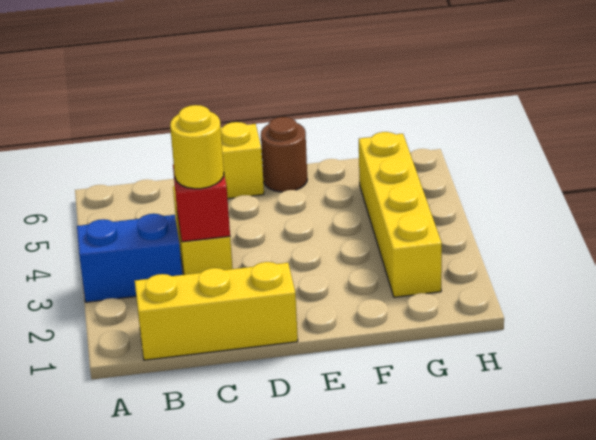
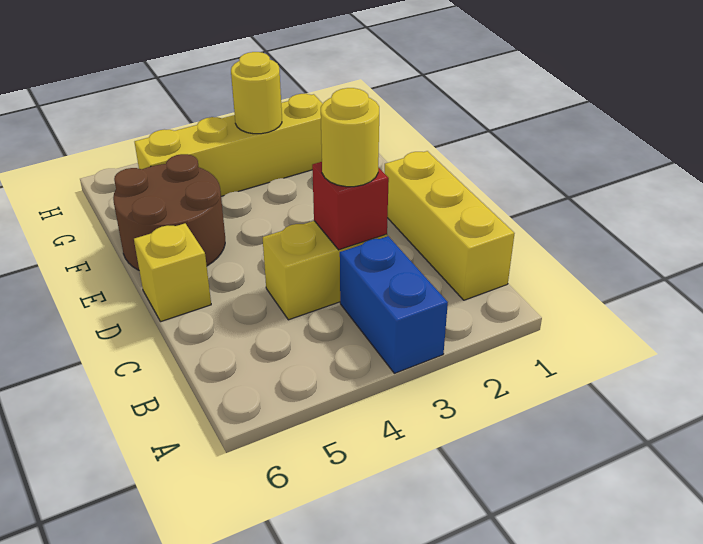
brown 1x1 round brick [261,117,307,192] -> brown 2x2 round brick [113,154,225,270]
none -> yellow 1x1 round brick [231,52,282,134]

